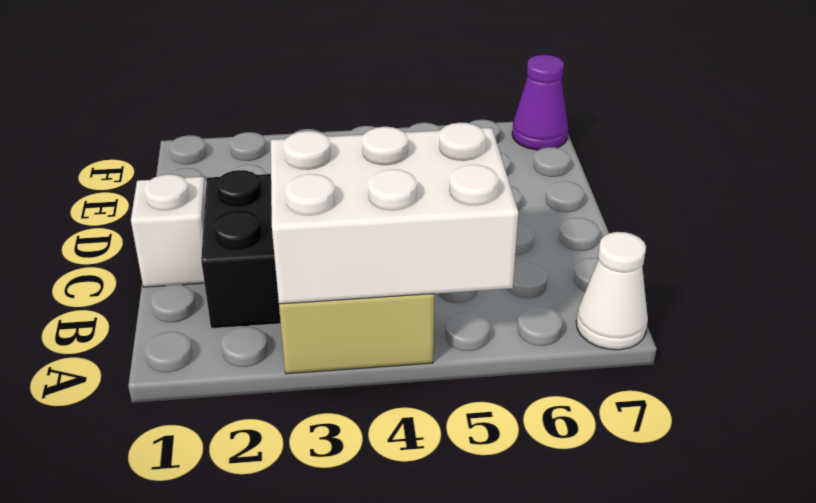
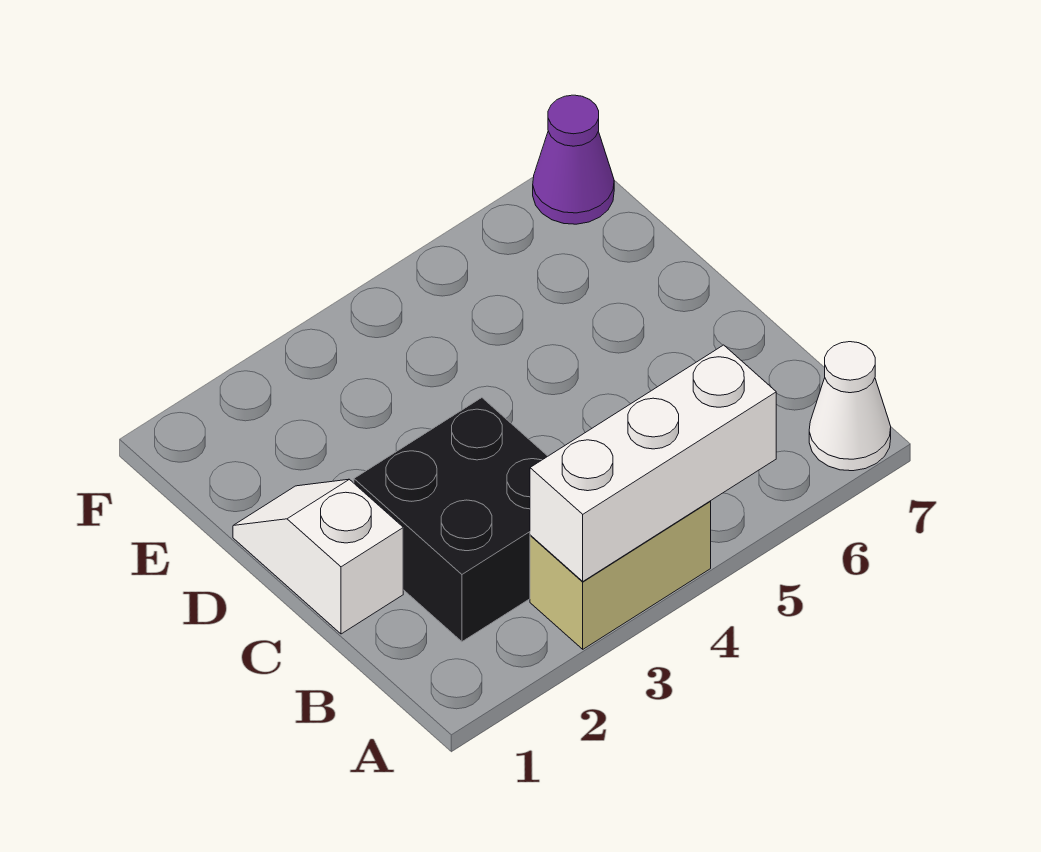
white 2x3 brick [271,123,519,304] -> white 1x3 brick [530,345,776,581]

